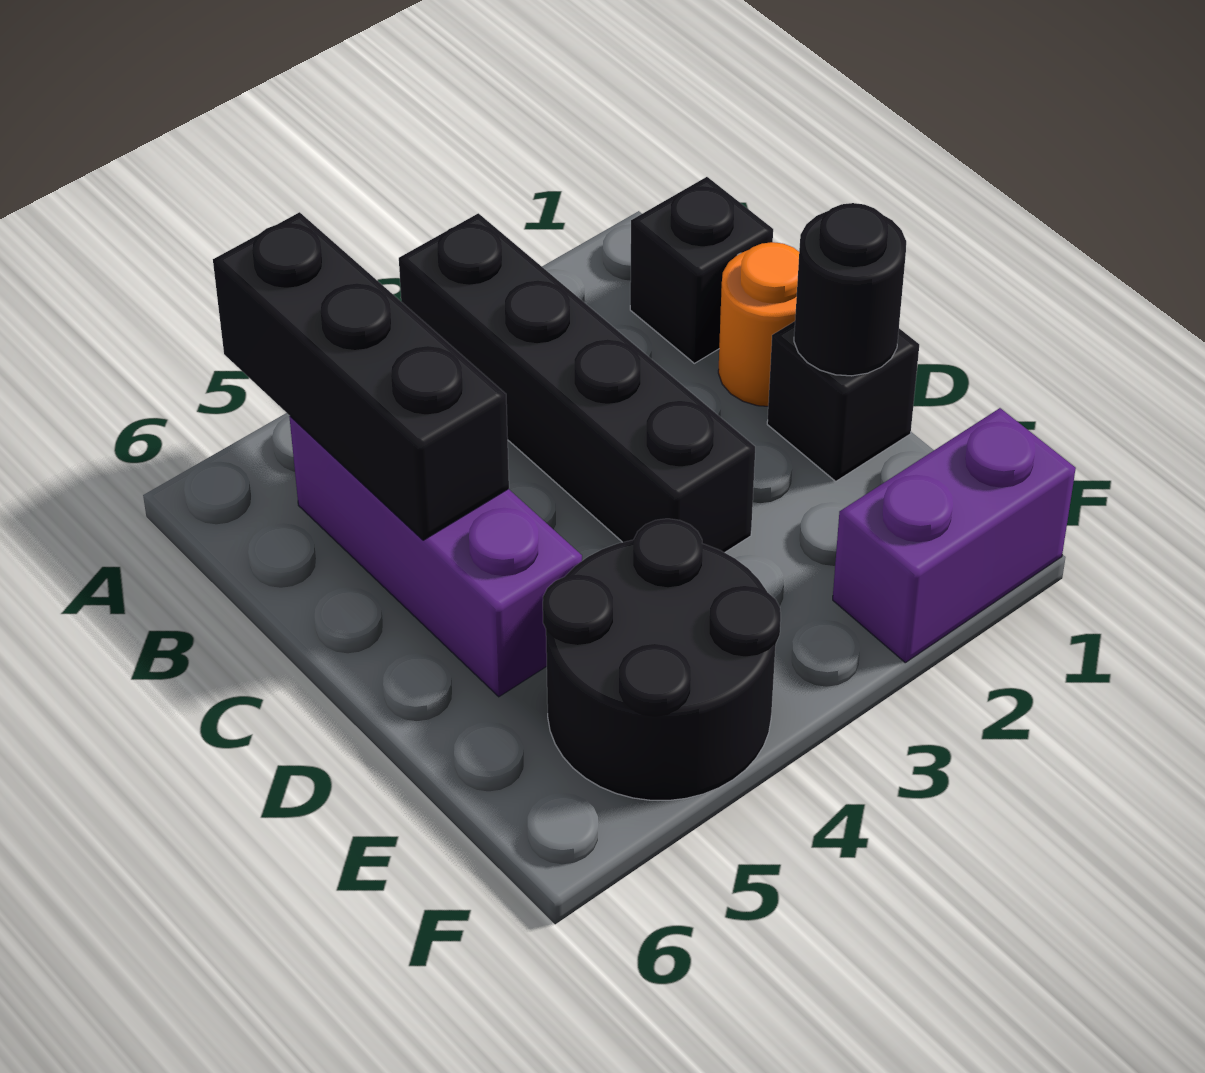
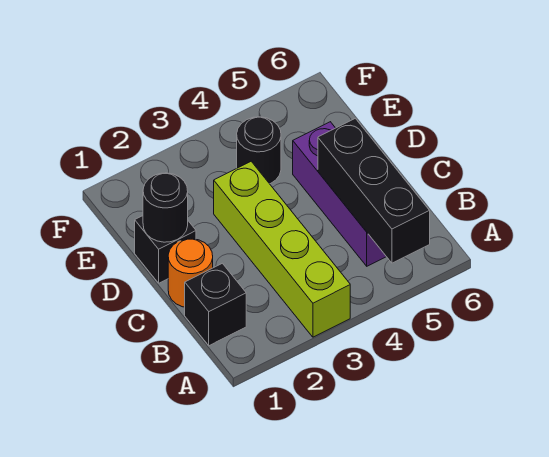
black 1x4 brick [399,213,755,553] -> lime 1x4 brick [214,161,350,337]
black 2x2 round brick [543,519,781,800] -> black 1x1 round brick [237,117,281,184]
purple 1x2 brick [833,408,1076,663] -> none

